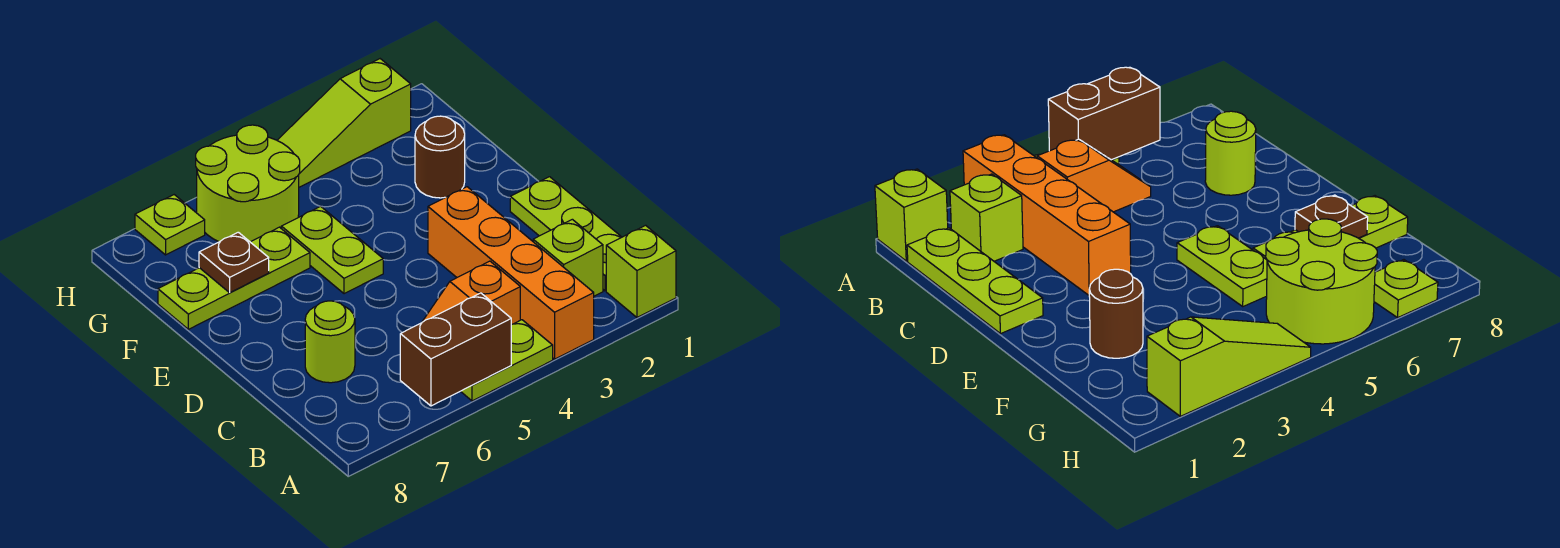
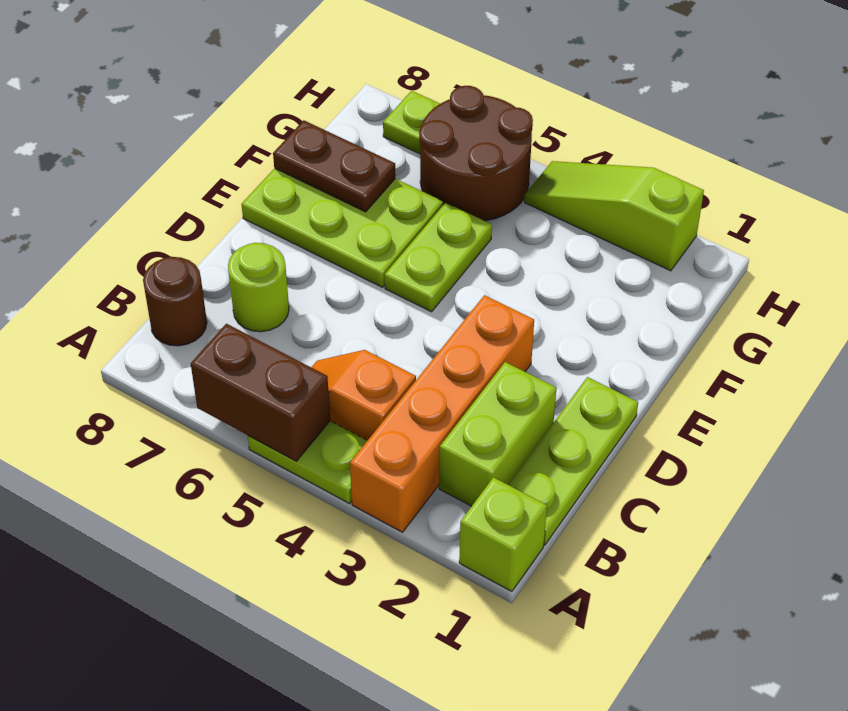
lime 1x1 brick [533,219,603,296] -> lime 1x2 brick [439,362,557,506]
brown 1x1 round brick [415,116,465,198] -> brown 1x1 round brick moved to [143,257,207,346]
lime 1x3 plate [158,227,310,329] -> lime 2x3 plate [242,168,443,287]
brown 1x1 plate [199,232,269,293] -> brown 1x2 plate [273,120,395,212]
lime 2x2 round brick [196,125,300,242] -> brown 2x2 round brick [419,86,533,221]

